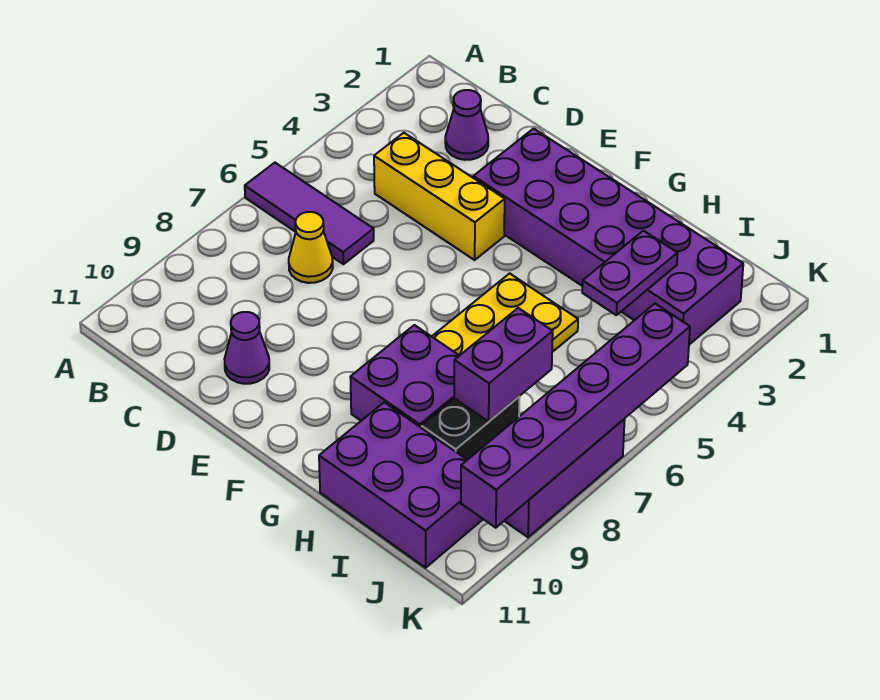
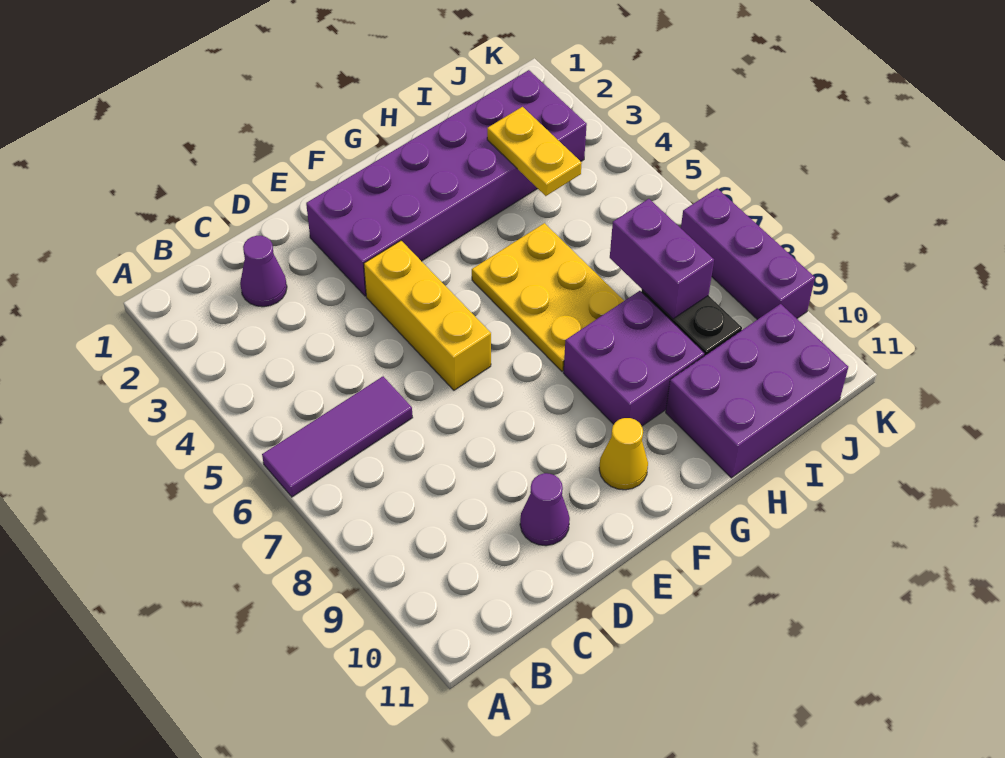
yellow 1x3 brick [374,133,505,260] -> yellow 1x3 brick turned to [364,241,491,390]
yellow 1x1 cone [289,212,333,283] -> yellow 1x1 cone moved to [599,418,648,490]
purple 1x2 plate [582,231,678,315] -> yellow 1x2 plate [487,107,582,196]
purple 1x6 brick [461,304,690,528] -> none

